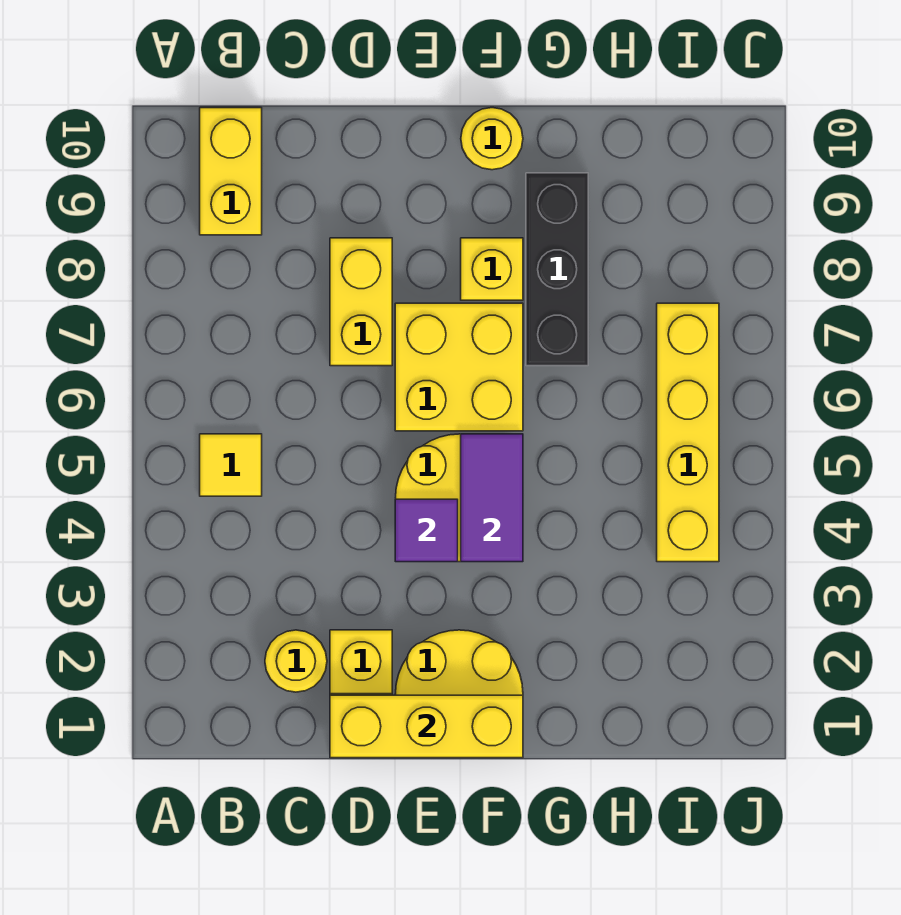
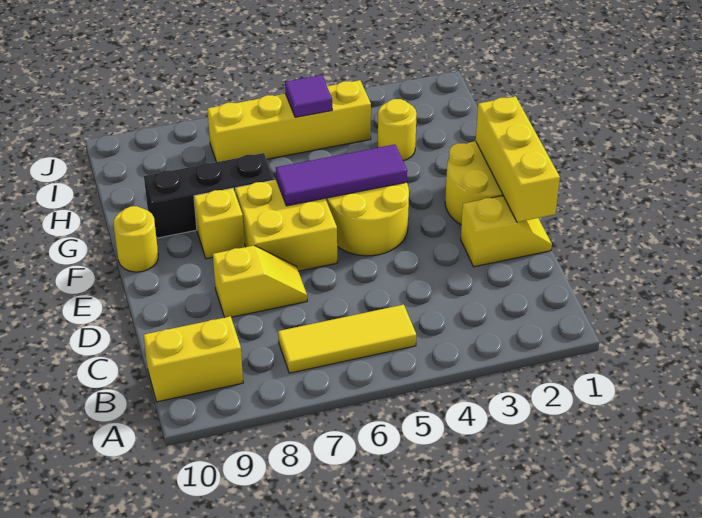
yellow 1x1 tile [200,434,262,496] -> yellow 1x3 tile [278,305,416,373]
yellow 1x1 round brick [265,630,327,692] -> yellow 1x1 round brick moved to [378,99,417,161]
yellow 1x2 brick [330,238,392,366] -> yellow 1x2 slope [213,246,307,317]
purple 1x1 tile [395,499,458,562] -> purple 1x1 tile moved to [285,75,332,117]
purple 1x2 tile [461,434,523,562] -> purple 1x3 tile [276,144,407,206]

